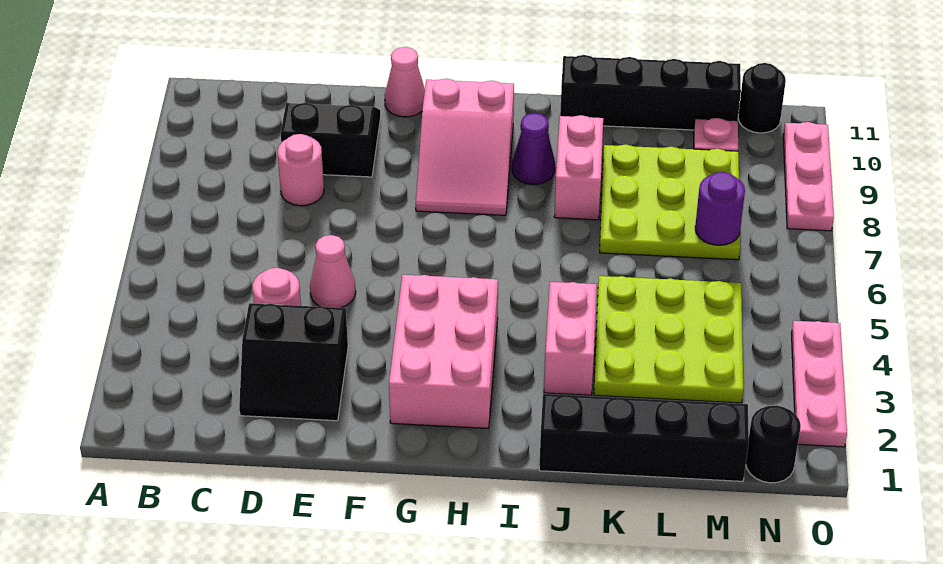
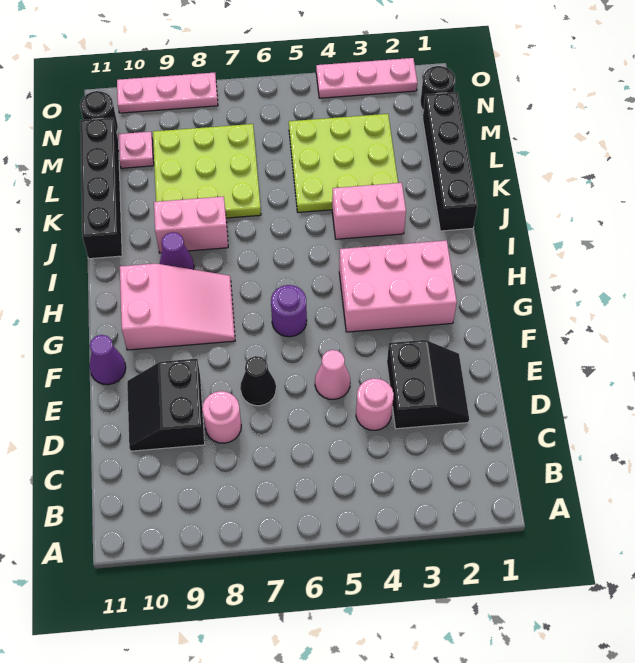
none -> black 1x1 cone [240,356,276,406]
pink 1x1 cone [385,47,425,117] -> purple 1x1 cone [90,335,126,385]
purple 1x1 round brick [695,172,745,245] -> purple 1x1 round brick moved to [271,285,307,337]

